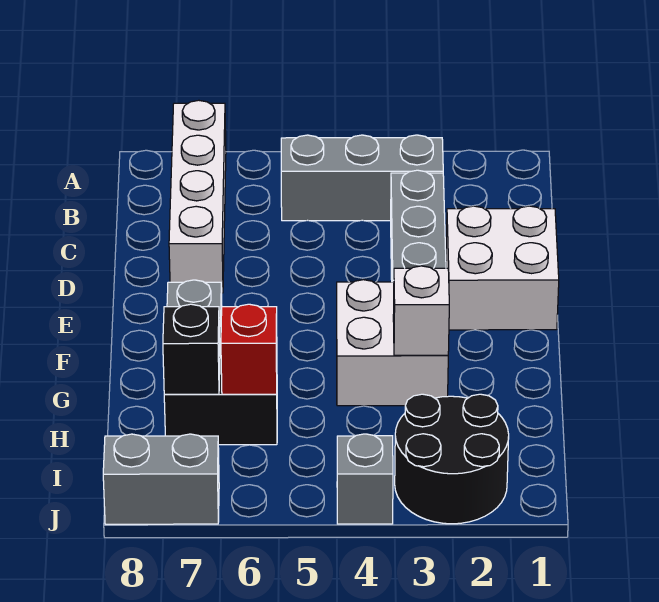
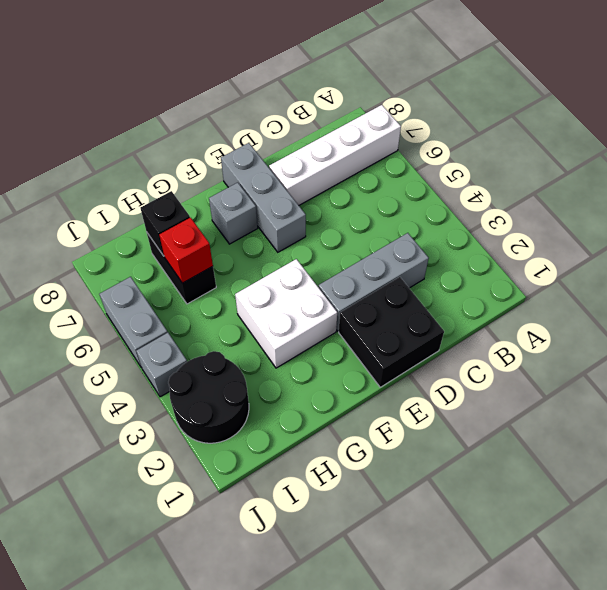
grey 1x3 brick [281,135,443,221] -> grey 1x3 brick moved to [221,143,306,252]
white 2x2 brick [446,206,559,330] -> black 2x2 brick [339,277,444,387]
white 1x1 brick [393,266,449,355] -> none
grey 1x2 brick [103,434,219,524] -> grey 1x2 brick moved to [100,277,168,368]

